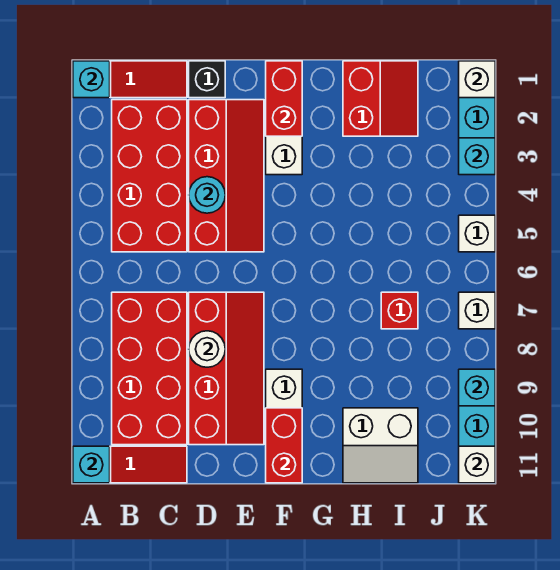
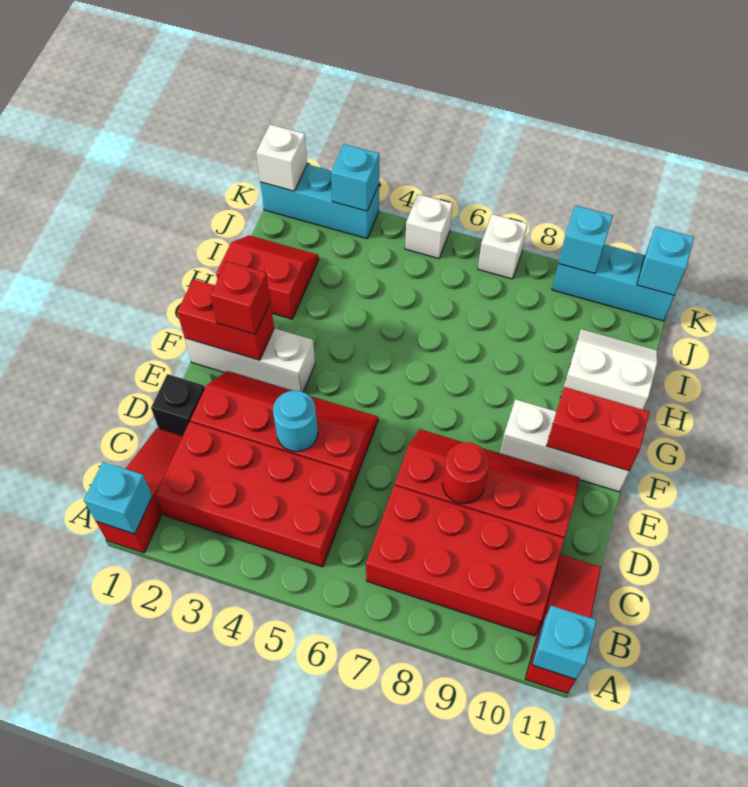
white 1x1 round brick [189,331,225,367] -> red 1x1 round brick [442,442,489,504]
white 2x2 slope [343,408,418,483] -> white 2x2 slope turned to [561,329,657,410]
red 1x1 brick [381,292,418,329] -> red 1x1 brick moved to [211,261,270,334]
white 1x1 brick [459,446,495,483] -> cyan 1x1 brick [637,227,694,295]

